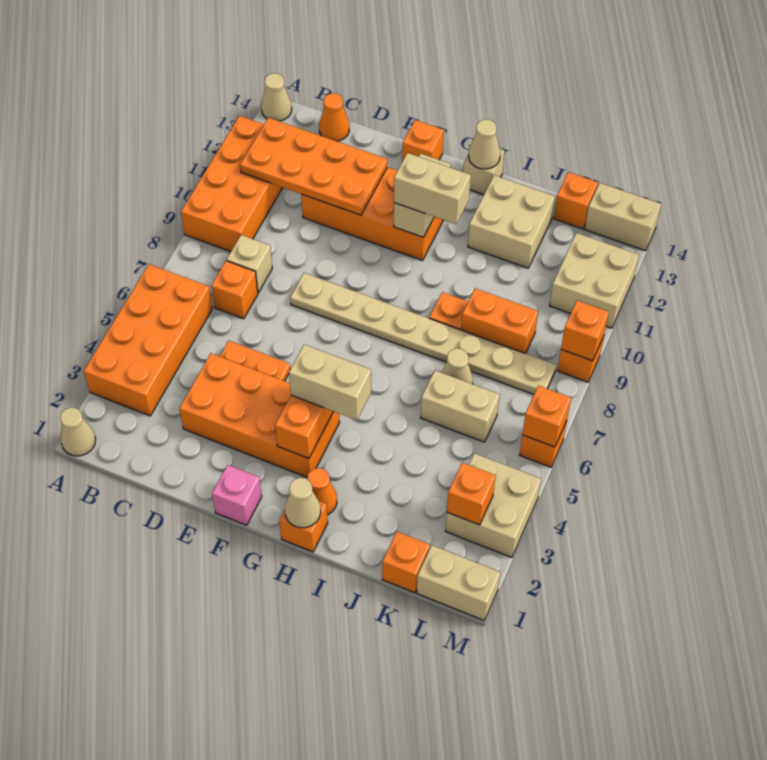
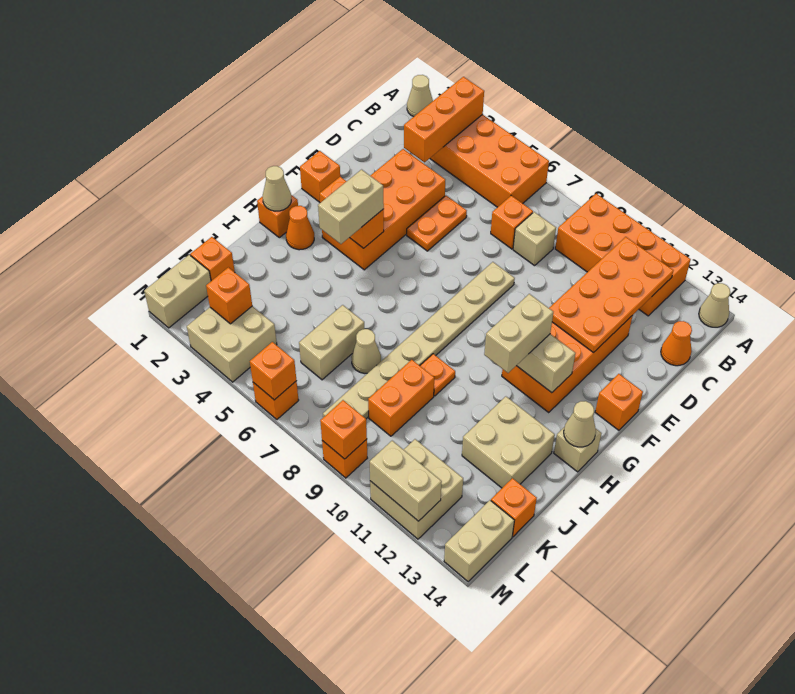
none -> orange 1x3 brick [404,77,484,162]
pink 1x1 brick [212,465,262,525] -> orange 1x1 brick [300,151,340,202]
none -> tan 1x2 brick [370,441,442,521]

